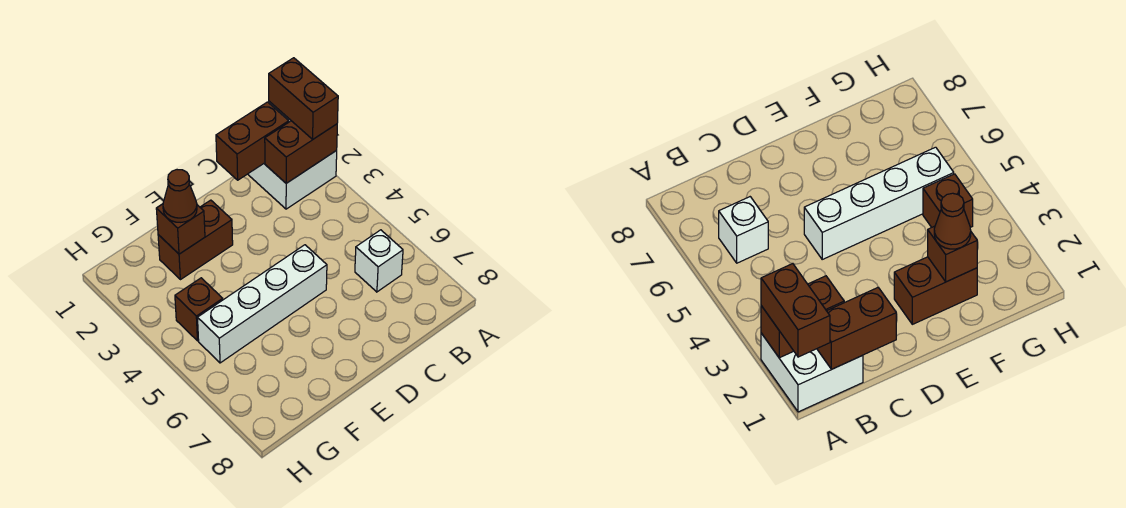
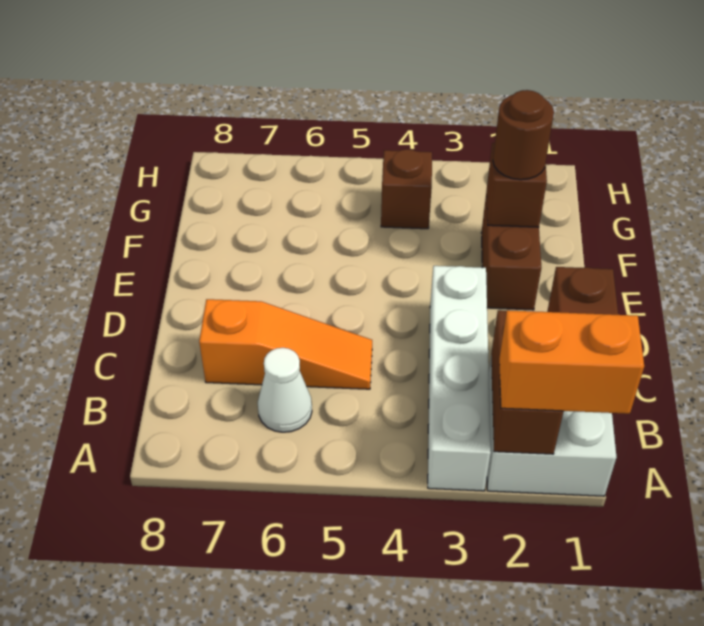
brown 1x2 brick [269,58,338,139] -> orange 1x2 brick [499,310,644,414]
white 1x1 brick [355,230,403,292] -> white 1x1 cone [258,348,312,432]
none -> orange 1x3 slope [199,299,372,389]
white 1x4 brick [198,245,327,363] -> white 1x4 brick moved to [428,266,491,491]
brown 1x1 cone [163,170,197,222] -> brown 1x1 round brick [493,90,554,180]

